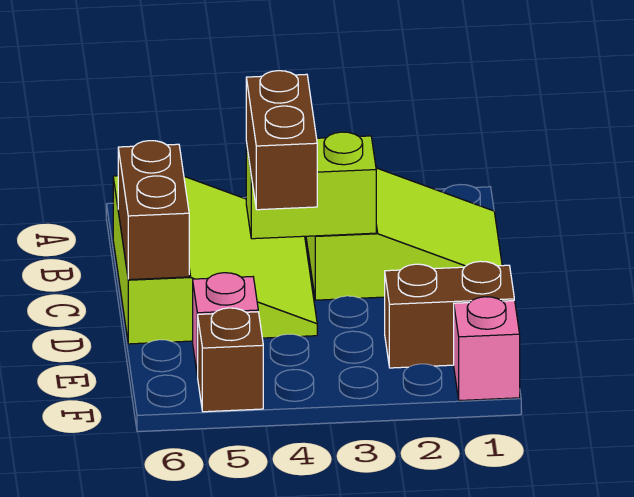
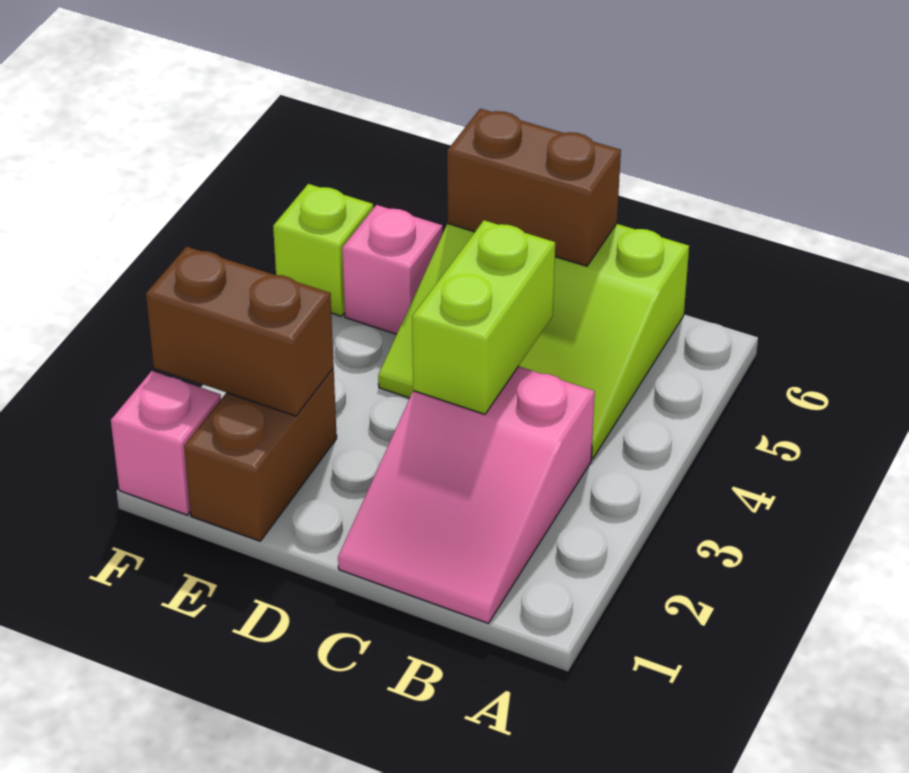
lime 2x3 slope [306,168,502,300] -> pink 2x3 slope [338,366,595,623]
brown 1x2 brick [246,71,317,210] -> brown 1x2 brick moved to [146,247,334,416]
brown 1x1 brick [198,308,263,412] -> lime 1x1 brick [273,184,373,316]

